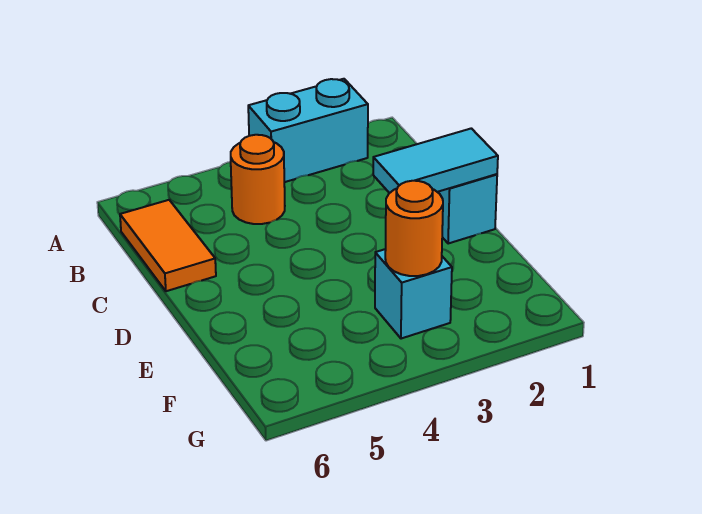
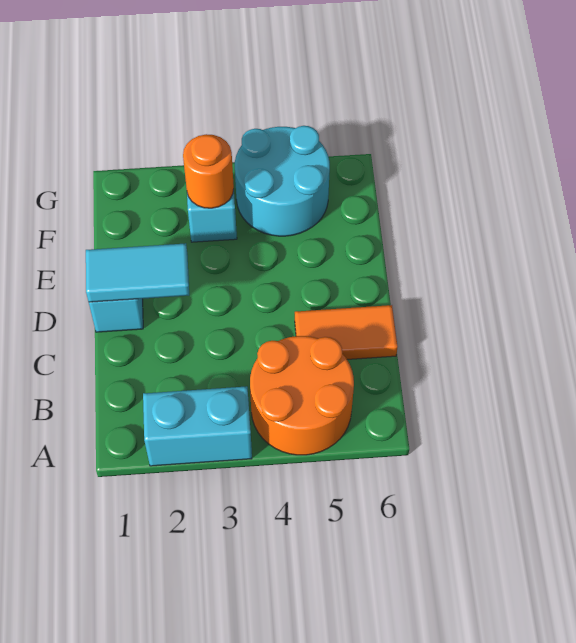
orange 1x1 round brick [231,135,285,224] -> orange 2x2 round brick [250,336,354,455]
orange 1x2 tile [120,200,216,291] -> orange 1x2 tile turned to [295,305,398,359]
none -> cyan 2x2 round brick [235,126,330,236]

